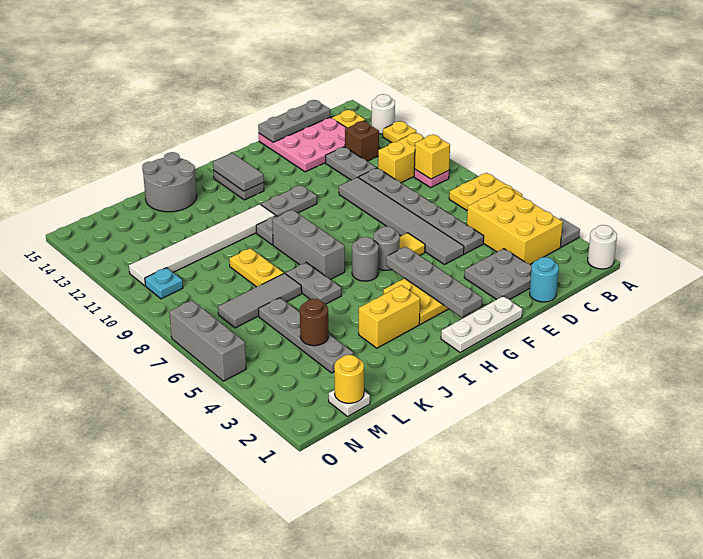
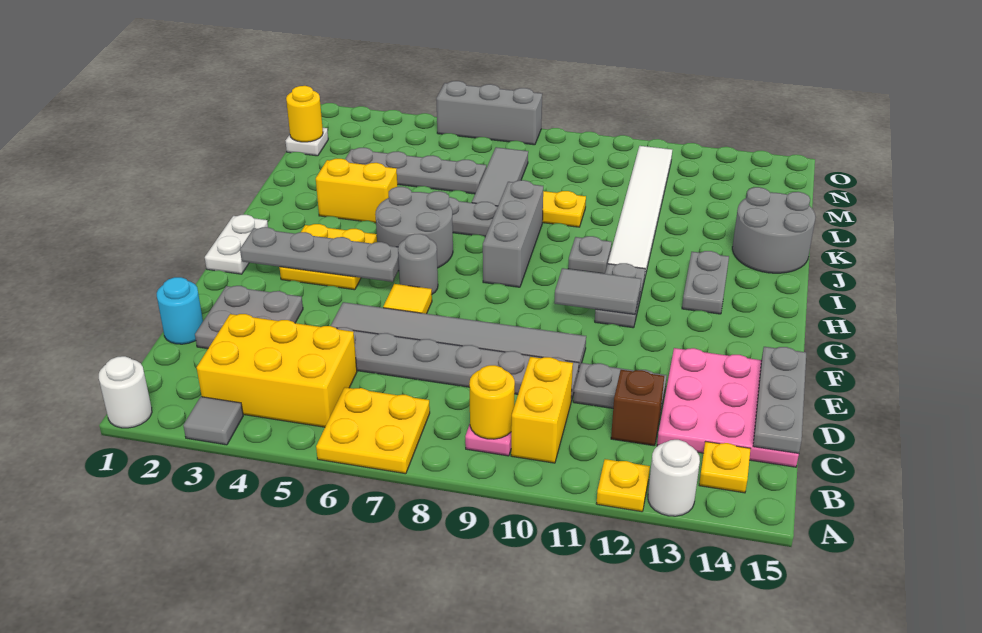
yellow 1x1 brick [414,134,450,179] -> yellow 1x1 round brick [469,365,515,439]
white 1x3 plate [441,296,523,352] -> white 1x2 plate [205,215,268,274]
grey 1x1 round brick [352,237,379,281] -> grey 2x2 round brick [375,187,453,271]
grey 1x2 plate [213,170,264,200] -> grey 1x2 plate turned to [682,251,729,314]
grey 1x2 tile [213,153,264,191] -> grey 1x2 tile moved to [554,268,641,314]
yellow 1x2 brick [359,285,420,348] -> yellow 1x2 brick turned to [316,159,397,223]
grey 1x3 brick [272,210,345,280] -> grey 1x3 brick turned to [483,180,543,287]
brown 1x1 round brick [300,299,328,346] -> none
cyan 1x1 plate [145,268,183,299] -> none

